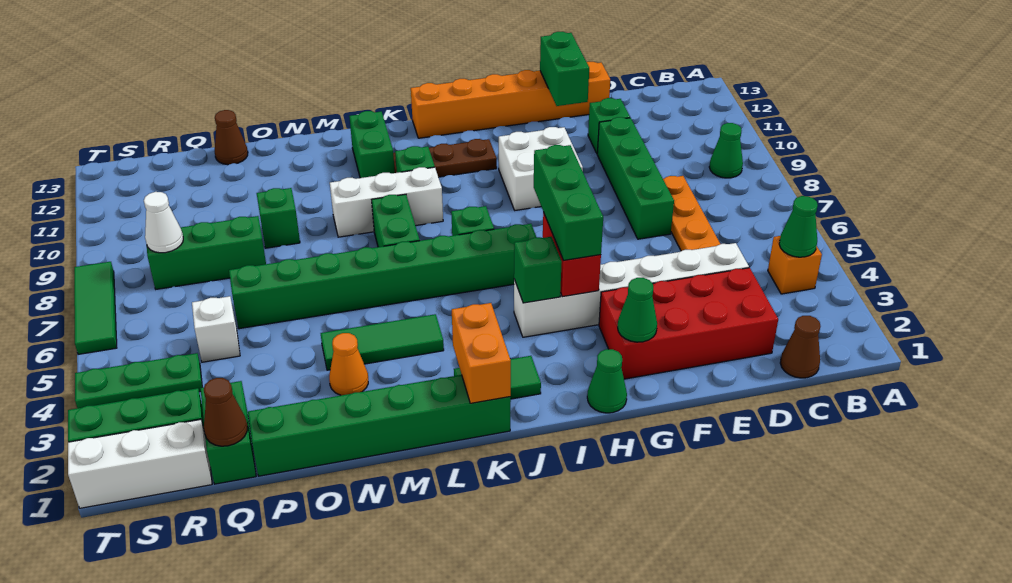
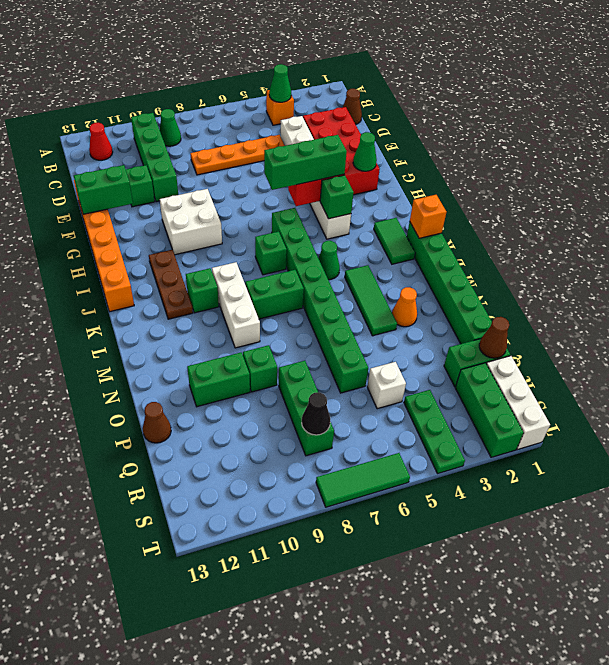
none -> red 1x1 cone [89,123,113,160]
green 1x4 brick [597,117,674,239] -> green 1x4 brick turned to [131,113,178,202]
green 1x1 cone [587,349,627,413] -> green 1x1 cone moved to [318,241,340,280]
orange 1x2 brick [452,303,511,403] -> orange 1x1 brick [410,195,446,238]
green 1x2 brick [349,111,395,178] -> green 1x2 brick moved to [187,353,250,407]
white 1x1 cone [144,192,183,253] -> black 1x1 cone [302,392,330,435]

